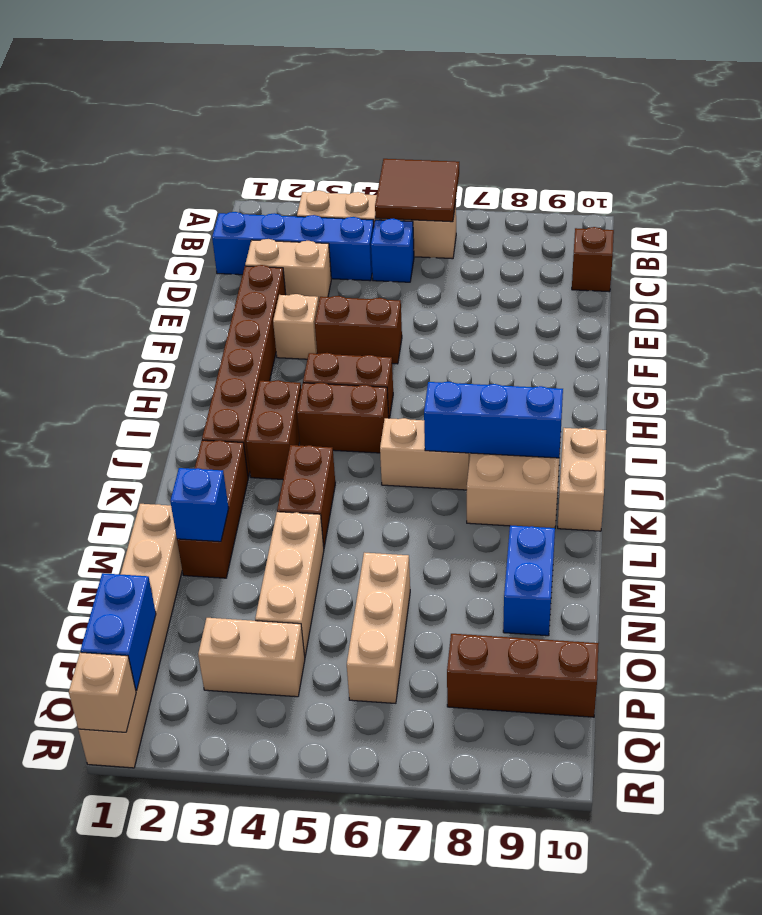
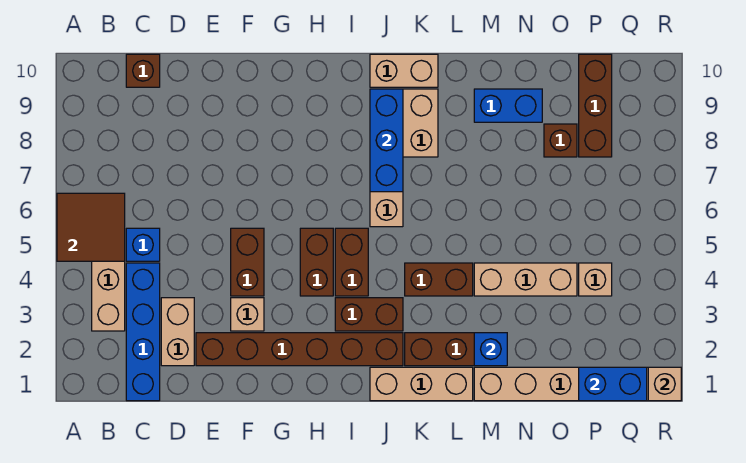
tan 1x3 brick [347,553,410,703] -> tan 1x3 brick moved to [370,367,473,401]
none -> brown 1x1 brick [544,124,577,157]
tan 1x2 brick [198,618,305,697] -> tan 1x1 brick [579,263,612,296]

